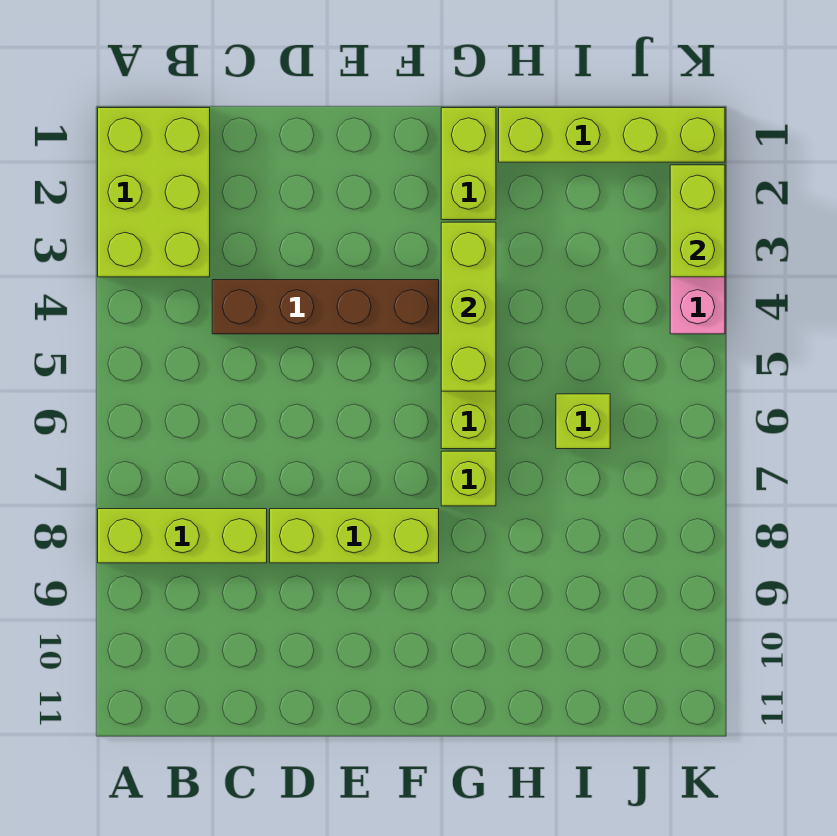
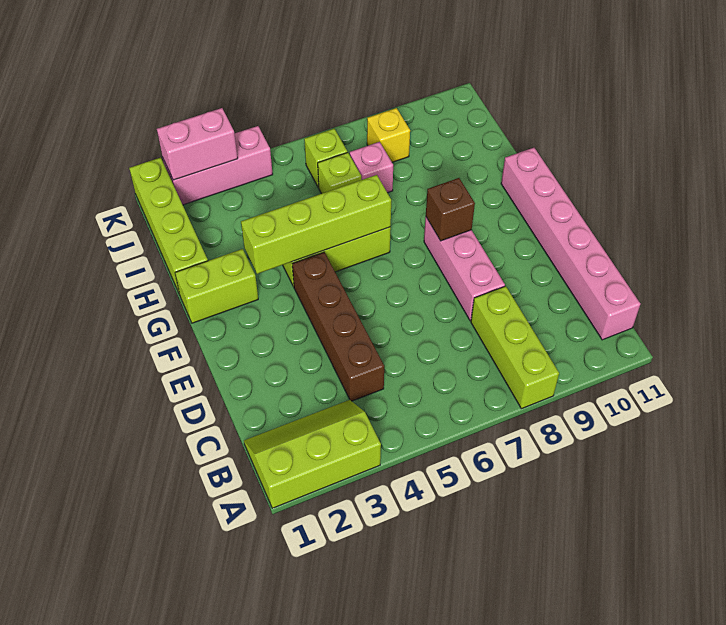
lime 2x3 brick [98,108,210,277] -> lime 2x3 slope [244,400,381,508]
none -> pink 1x6 brick [501,148,640,340]
lime 1x3 brick [270,509,439,563] -> pink 1x3 brick [424,218,505,321]
none -> brown 1x1 brick [426,178,475,241]
lime 1x3 brick [441,222,496,391] -> lime 1x4 brick [241,175,391,274]
lime 1x1 brick [441,451,496,506] -> lime 1x1 brick moved to [304,129,347,187]
none -> pink 1x1 brick [350,142,393,193]
none -> yellow 1x1 brick [367,108,410,162]
lime 1x2 brick [670,165,725,277] -> pink 1x2 brick [157,108,238,180]

